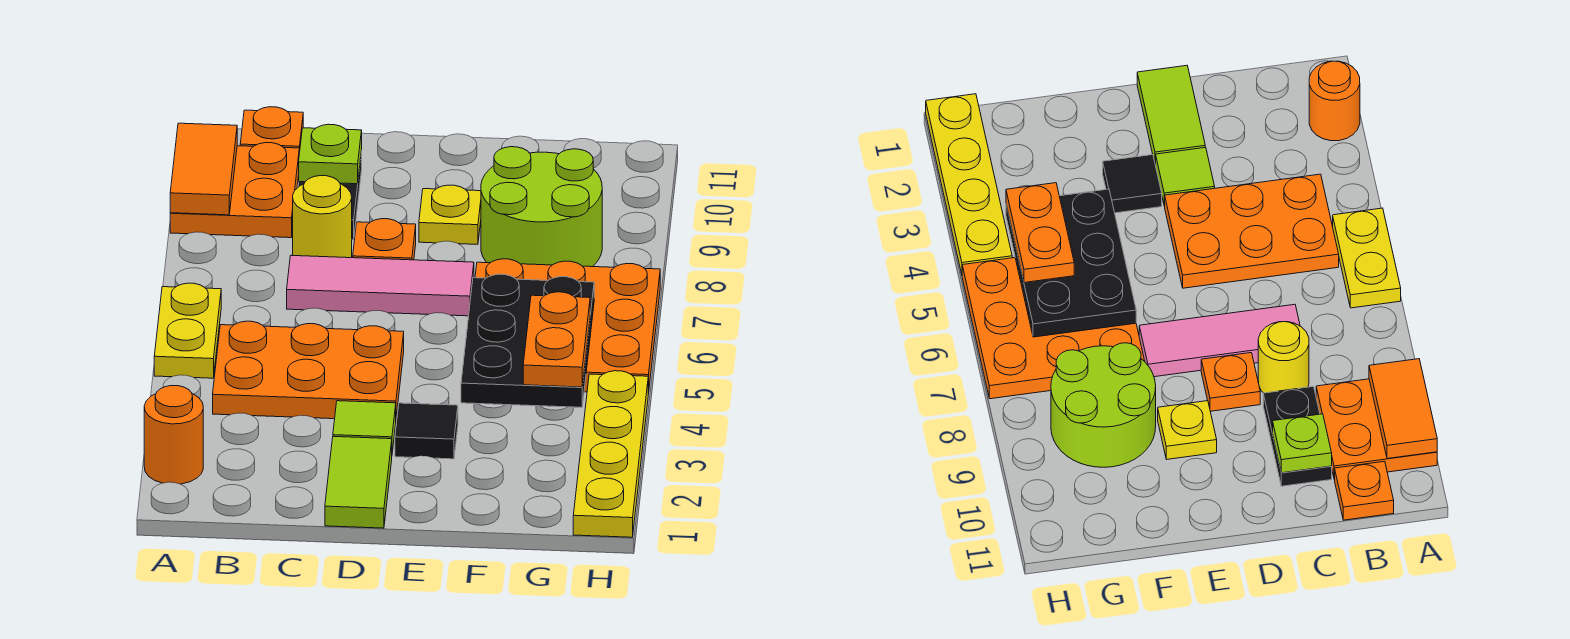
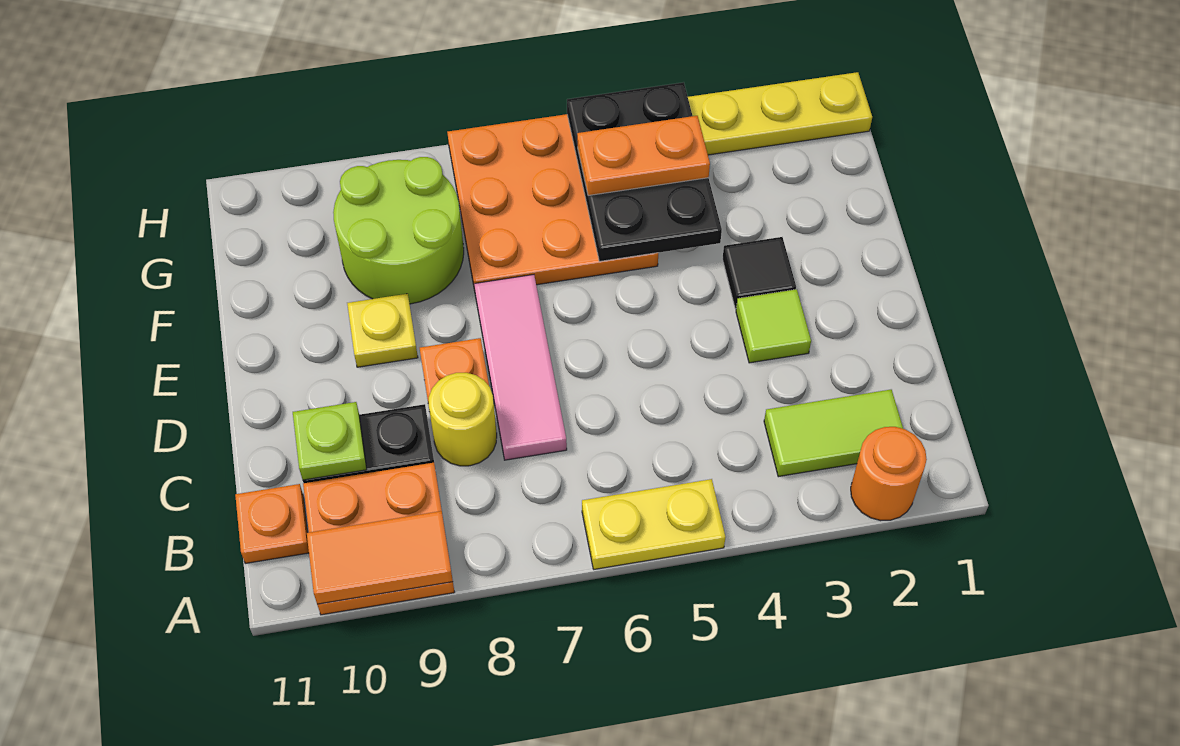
orange 2x3 plate [213,321,404,419] -> none
lime 1x2 tile [325,437,392,528] -> lime 1x2 tile moved to [764,390,903,477]
black 2x3 plate [461,274,594,407] -> black 2x3 plate turned to [567,82,722,261]

